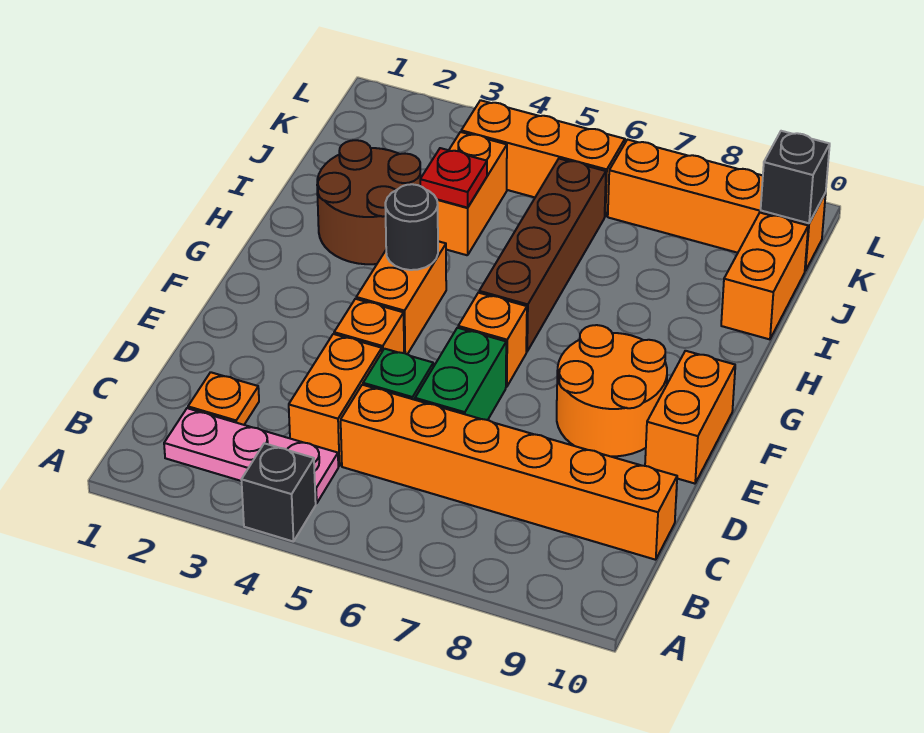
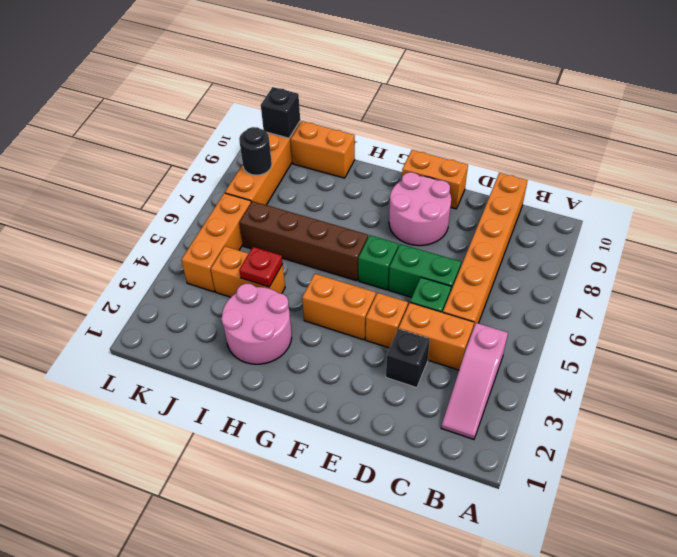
black 1x1 brick [241,443,316,542] -> black 1x1 brick moved to [386,329,430,388]
pink 1x3 plate [164,408,338,503] -> pink 1x3 slope [441,323,508,439]
orange 1x1 plate [188,372,259,425] -> none
orange 2x2 round brick [557,325,667,456] -> pink 2x2 round brick [389,172,451,246]
orange 1x1 brick [458,293,527,387] -> green 1x1 brick [358,235,399,290]
black 1x1 round brick [385,184,438,270] -> black 1x1 round brick moved to [239,127,272,175]
brown 2x2 round brick [317,140,421,264] -> pink 2x2 round brick [221,284,292,364]

